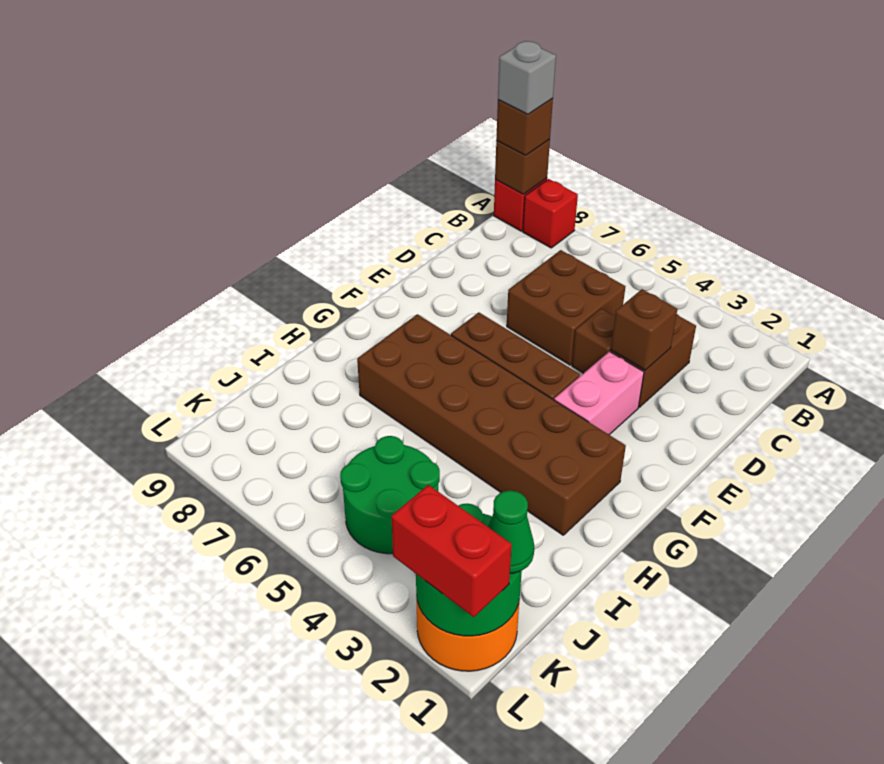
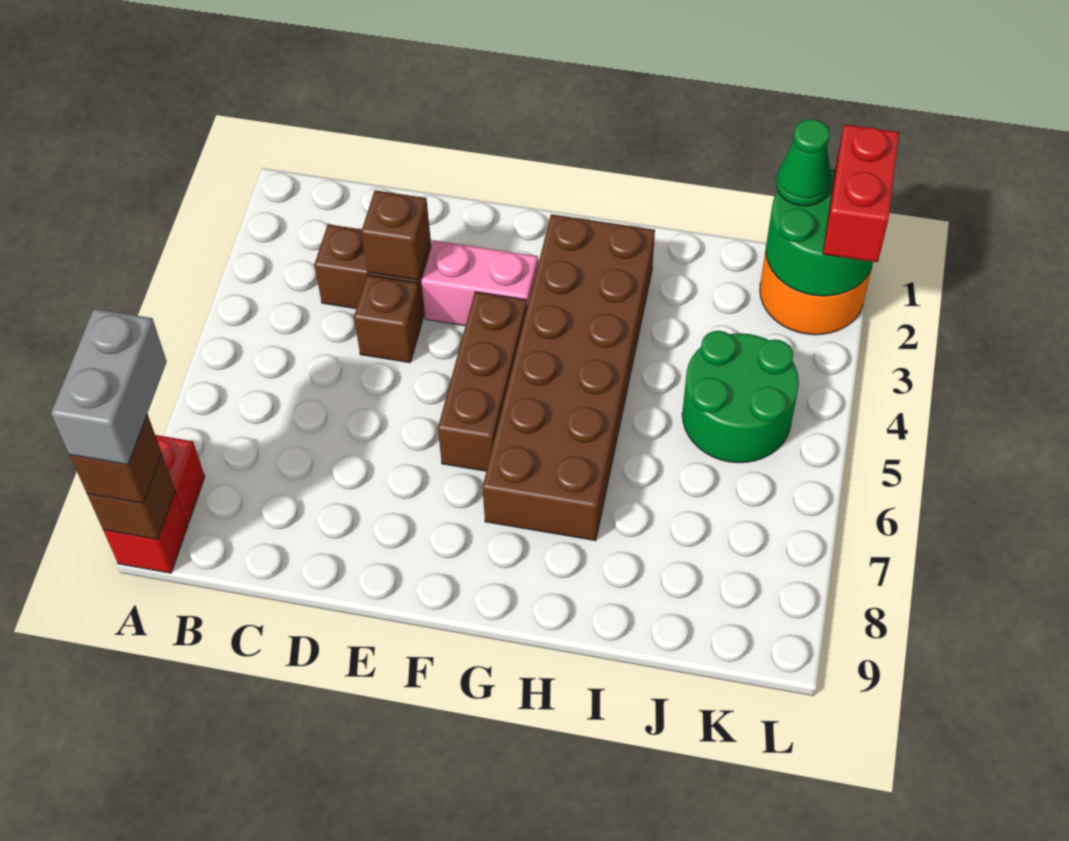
grey 1x1 brick [498,41,556,115] -> grey 1x2 brick [51,309,167,465]
brown 2x2 brick [507,250,625,365] -> none

